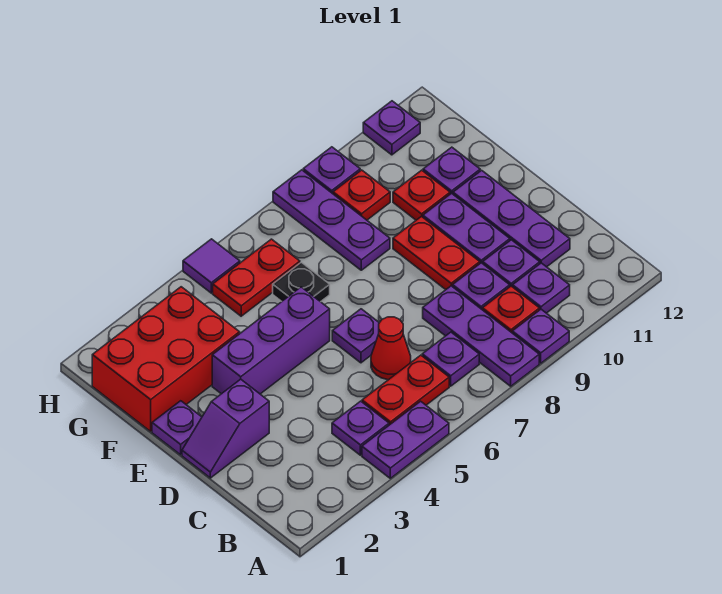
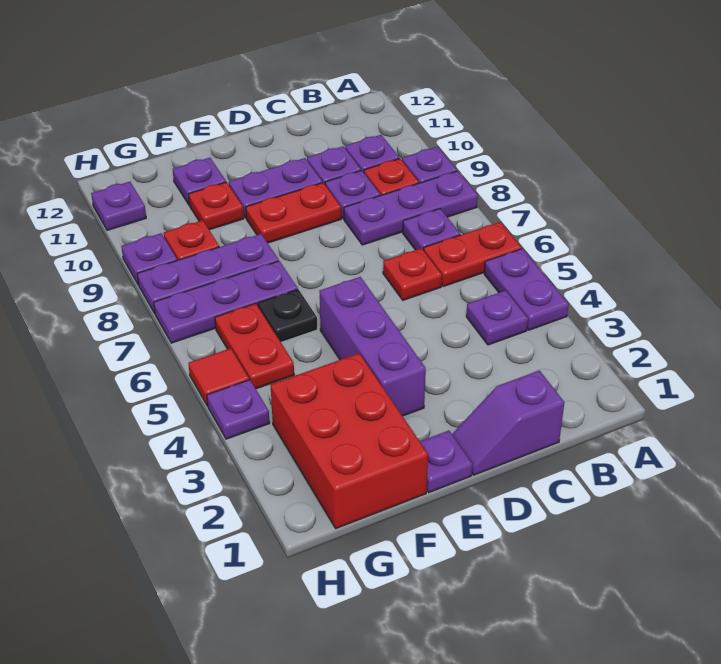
red 1x2 plate [362,355,449,425] -> red 1x2 plate turned to [424,222,522,286]
red 1x1 cone [371,317,411,380] -> red 1x1 plate [383,248,442,300]
purple 1x3 plate [453,170,570,267] -> purple 1x3 plate moved to [154,261,298,343]
purple 1x2 slope [182,379,269,478] -> purple 1x2 slope turned to [452,370,564,475]
purple 1x1 plate [332,309,379,363] -> purple 1x1 plate moved to [207,380,270,439]
purple 1x1 tile [183,239,240,293] -> red 1x1 tile [188,348,249,406]

